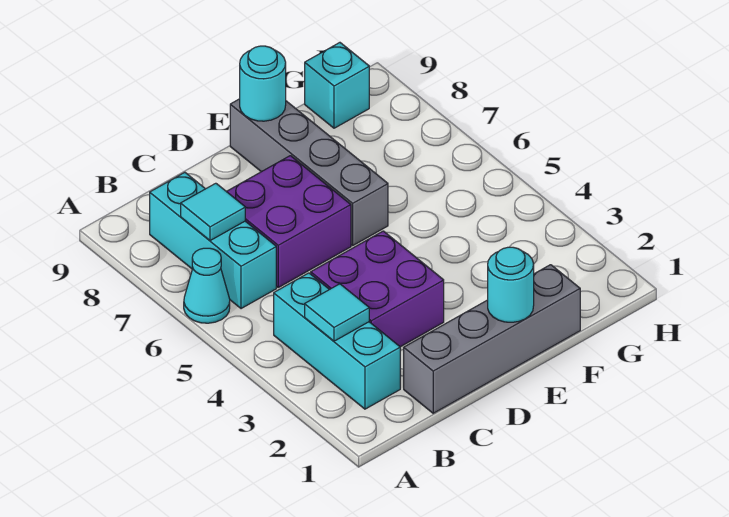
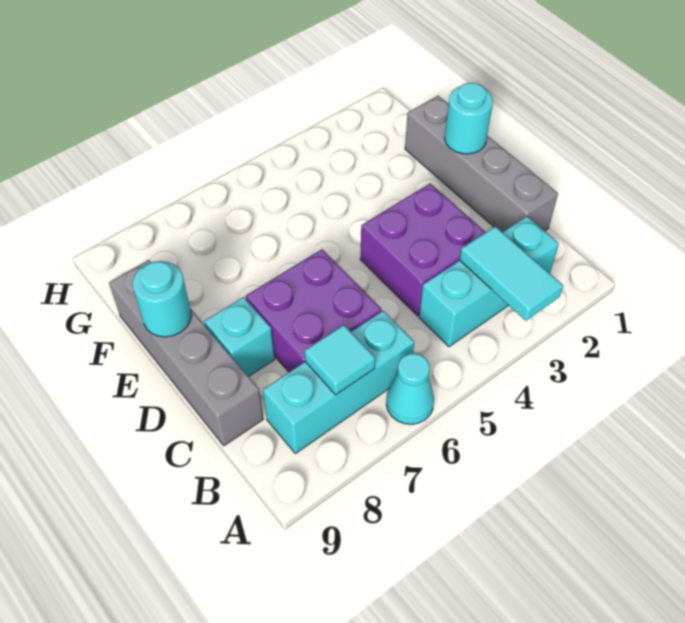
cyan 1x1 tile [305,284,369,341] -> cyan 1x2 tile [460,226,563,321]
grey 1x4 brick [230,99,388,246] -> grey 1x4 brick turned to [109,260,263,446]
cyan 1x1 brick [305,43,369,128] -> cyan 1x1 brick moved to [204,297,275,376]

